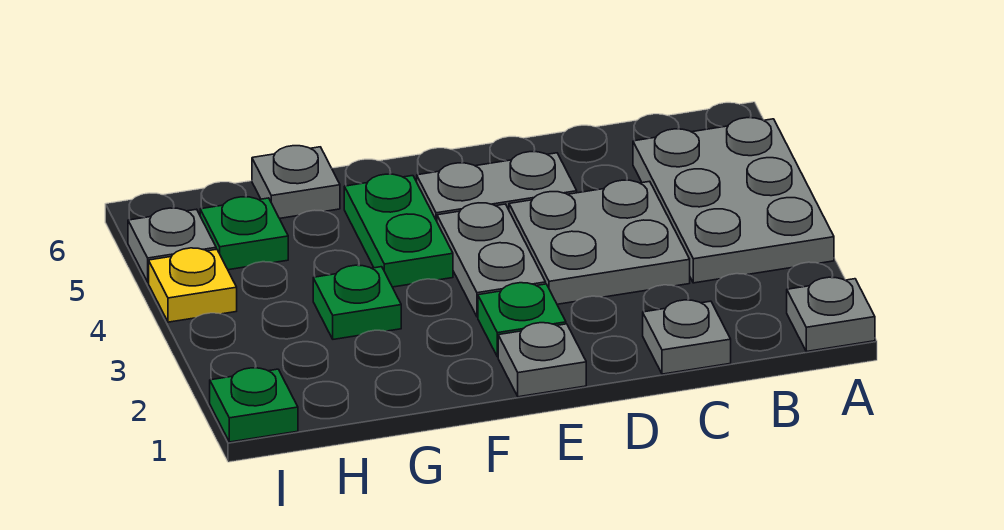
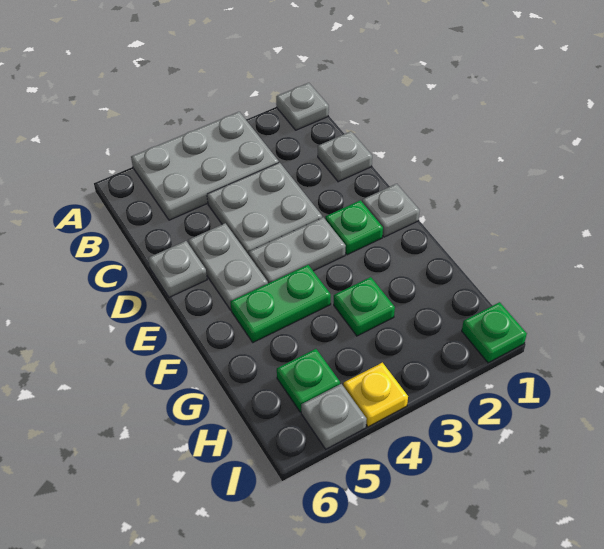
grey 1x1 plate [252,146,340,218] -> grey 1x1 plate moved to [148,241,207,297]

